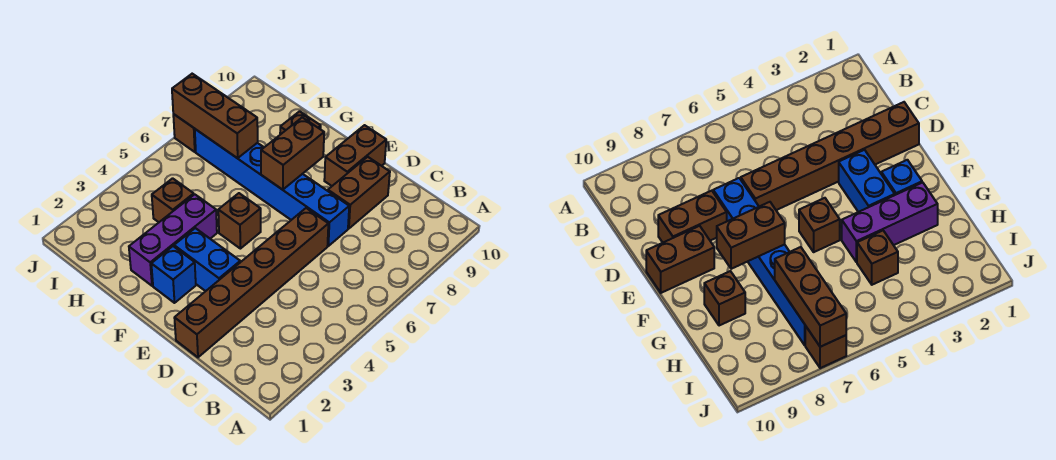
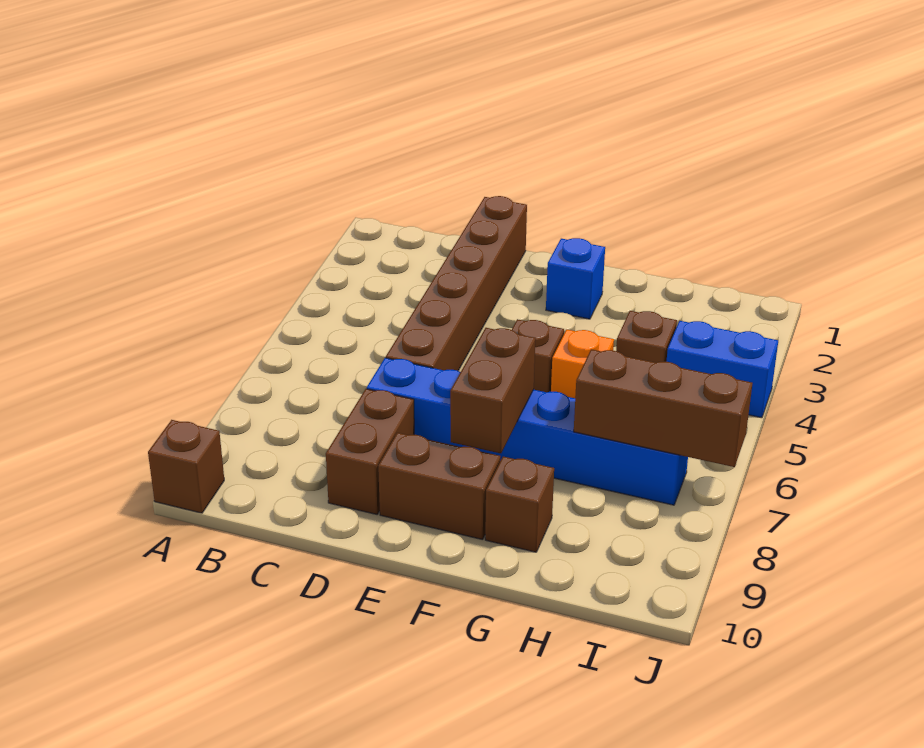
blue 1x2 brick [174,228,240,291] -> blue 1x2 brick moved to [666,321,778,418]
brown 1x2 brick [324,125,386,186] -> brown 1x2 brick turned to [378,433,500,540]
purple 1x3 brick [129,194,217,286] -> none
none -> orange 1x1 brick [551,329,614,398]
brown 1x1 brick [173,114,196,152] -> brown 1x1 brick moved to [148,420,224,513]

